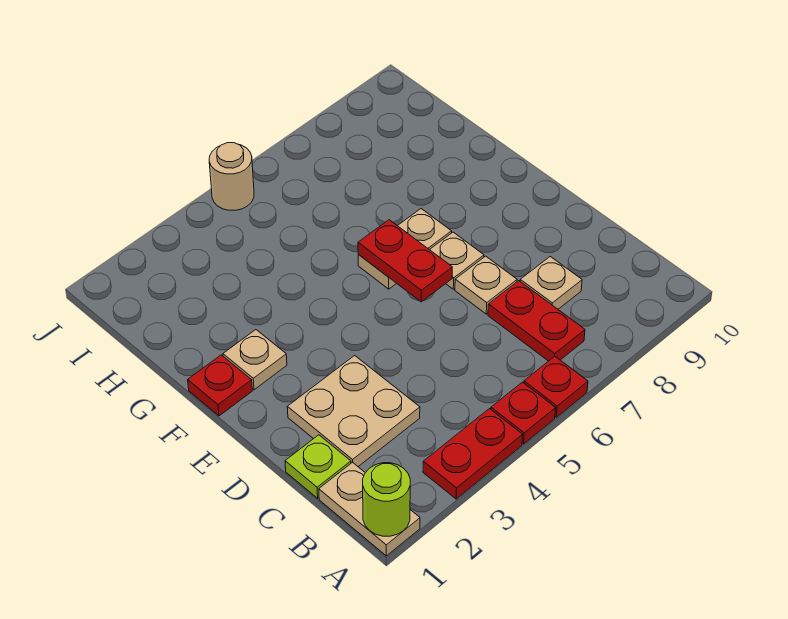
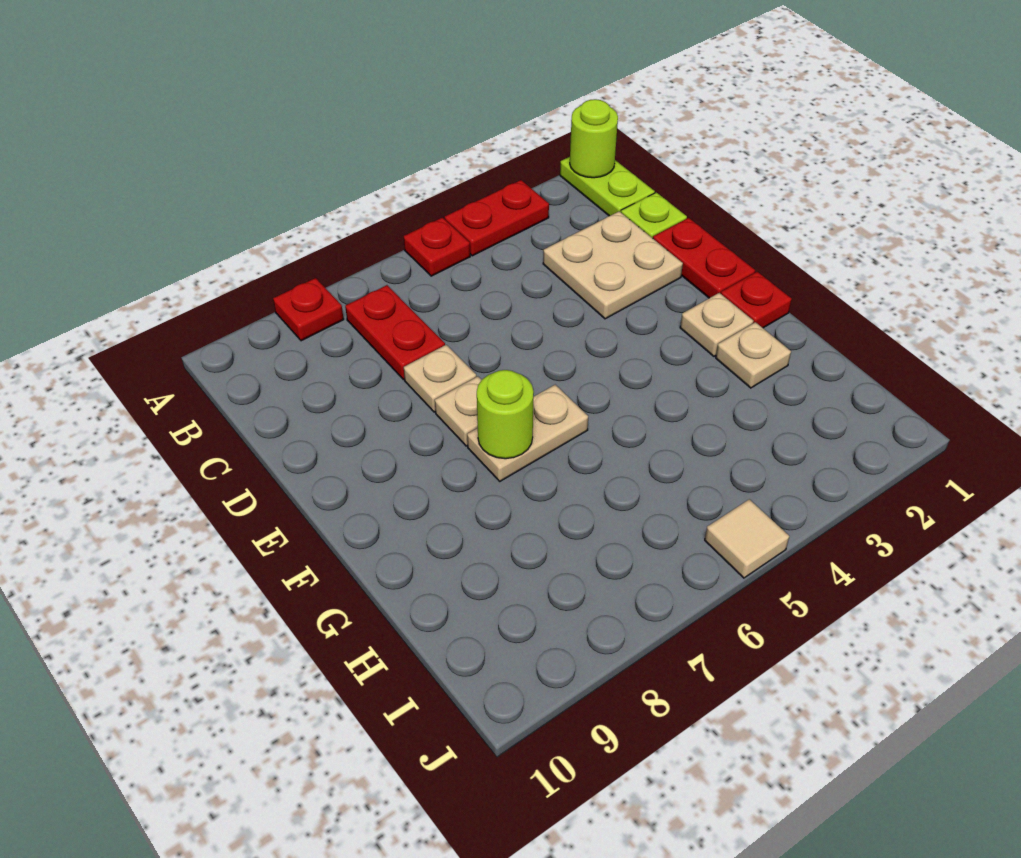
tan 1x2 plate [319,462,420,556] -> lime 1x2 plate [560,157,655,216]
red 1x1 plate [524,356,588,417] -> red 1x1 plate moved to [273,278,344,341]
tan 1x1 plate [520,257,582,309] -> tan 1x1 plate moved to [716,322,791,388]
red 1x2 plate [358,220,452,302] -> red 1x2 plate moved to [653,218,755,298]
none -> lime 1x1 round brick [477,370,534,459]
tan 1x1 round brick [209,143,254,210] -> tan 1x1 tile [705,499,789,578]

